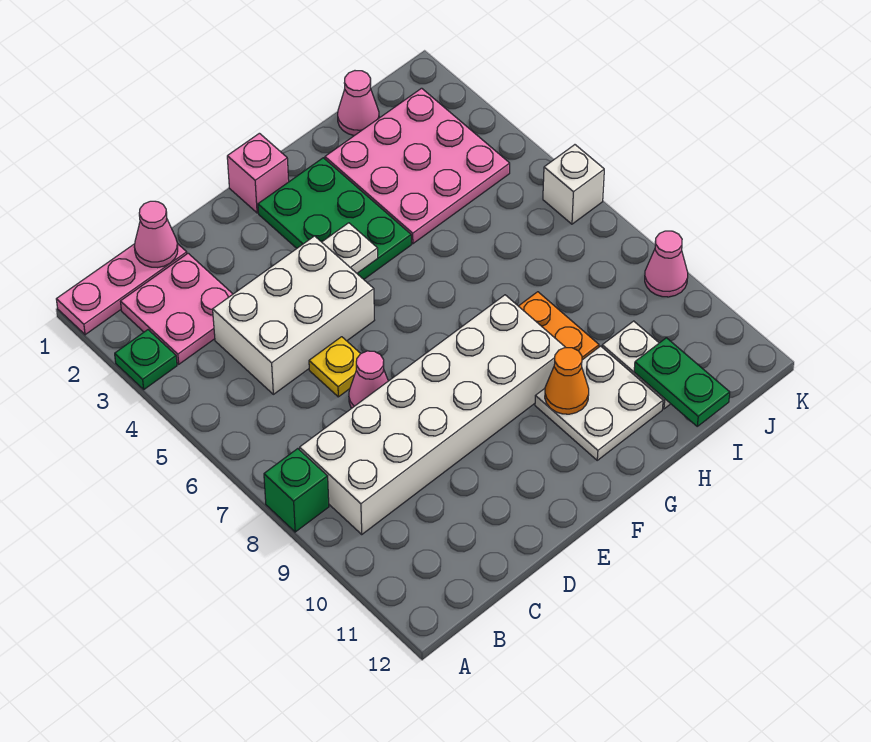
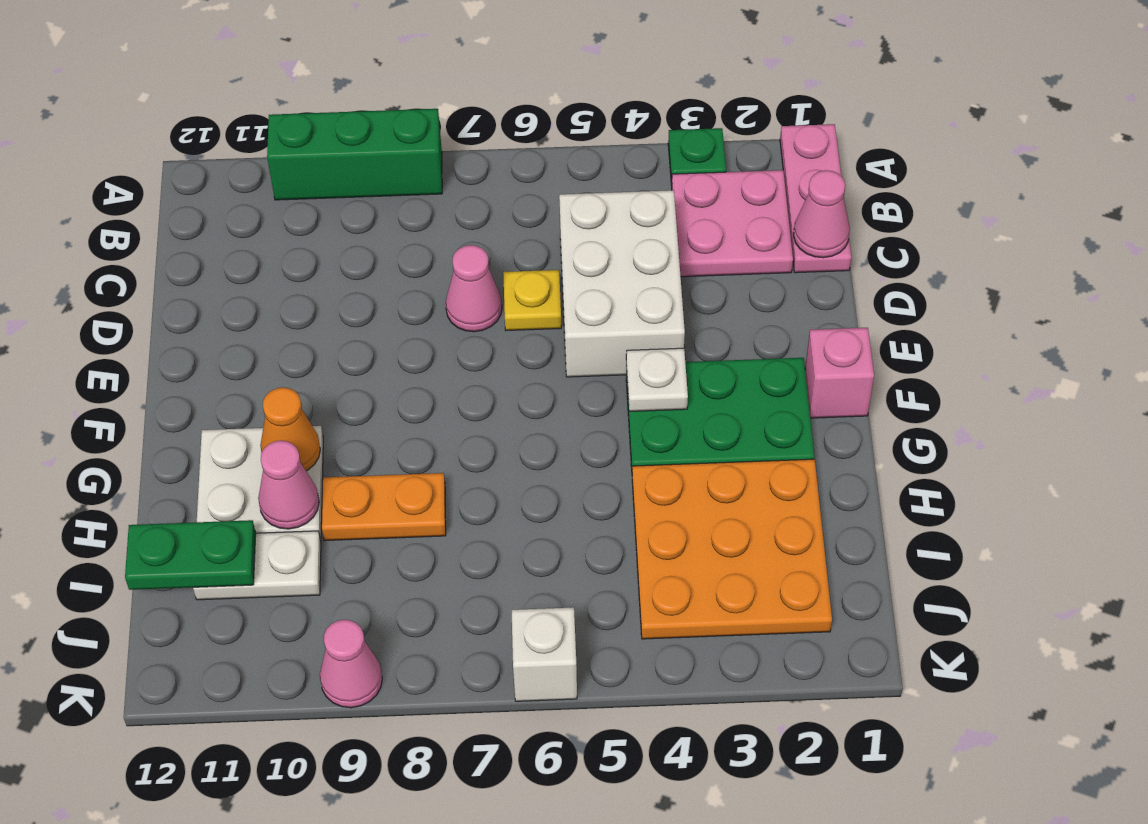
green 1x1 brick [264,449,329,532] -> green 1x3 brick [267,109,442,200]
white 2x6 brick [300,295,565,534] -> none
pink 3x3 plate [325,88,510,244] -> orange 3x3 plate [632,459,832,639]
pink 1x1 cone [338,71,379,136] -> pink 1x1 cone moved to [258,441,319,529]

